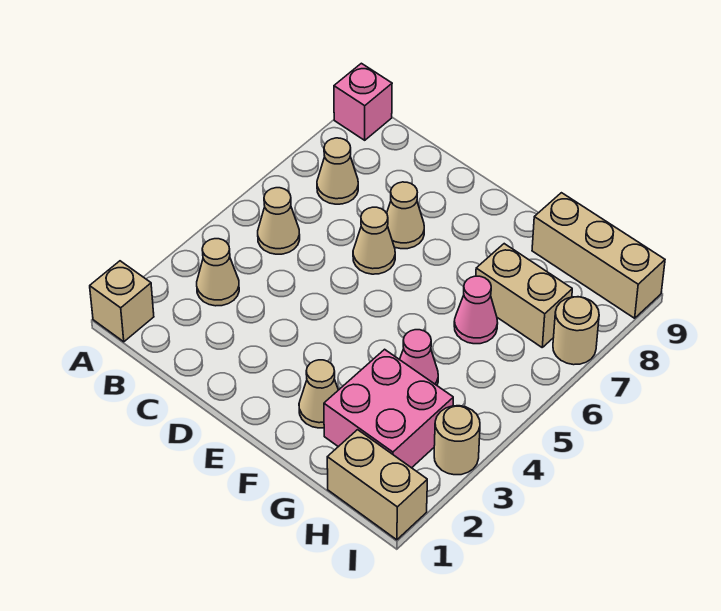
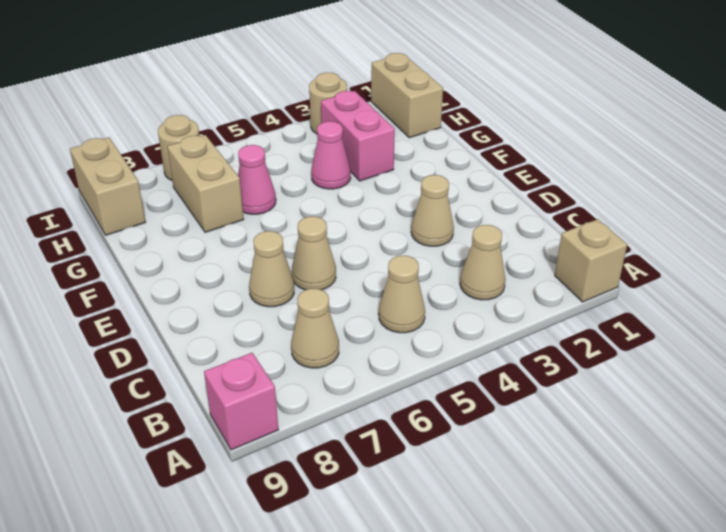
tan 1x1 cone [299,360,338,428] -> tan 1x1 cone moved to [411,175,454,246]
pink 2x2 brick [324,349,453,468] -> pink 1x2 brick [321,91,395,181]
tan 1x3 brick [532,193,665,318] -> tan 1x2 brick [70,138,146,235]

